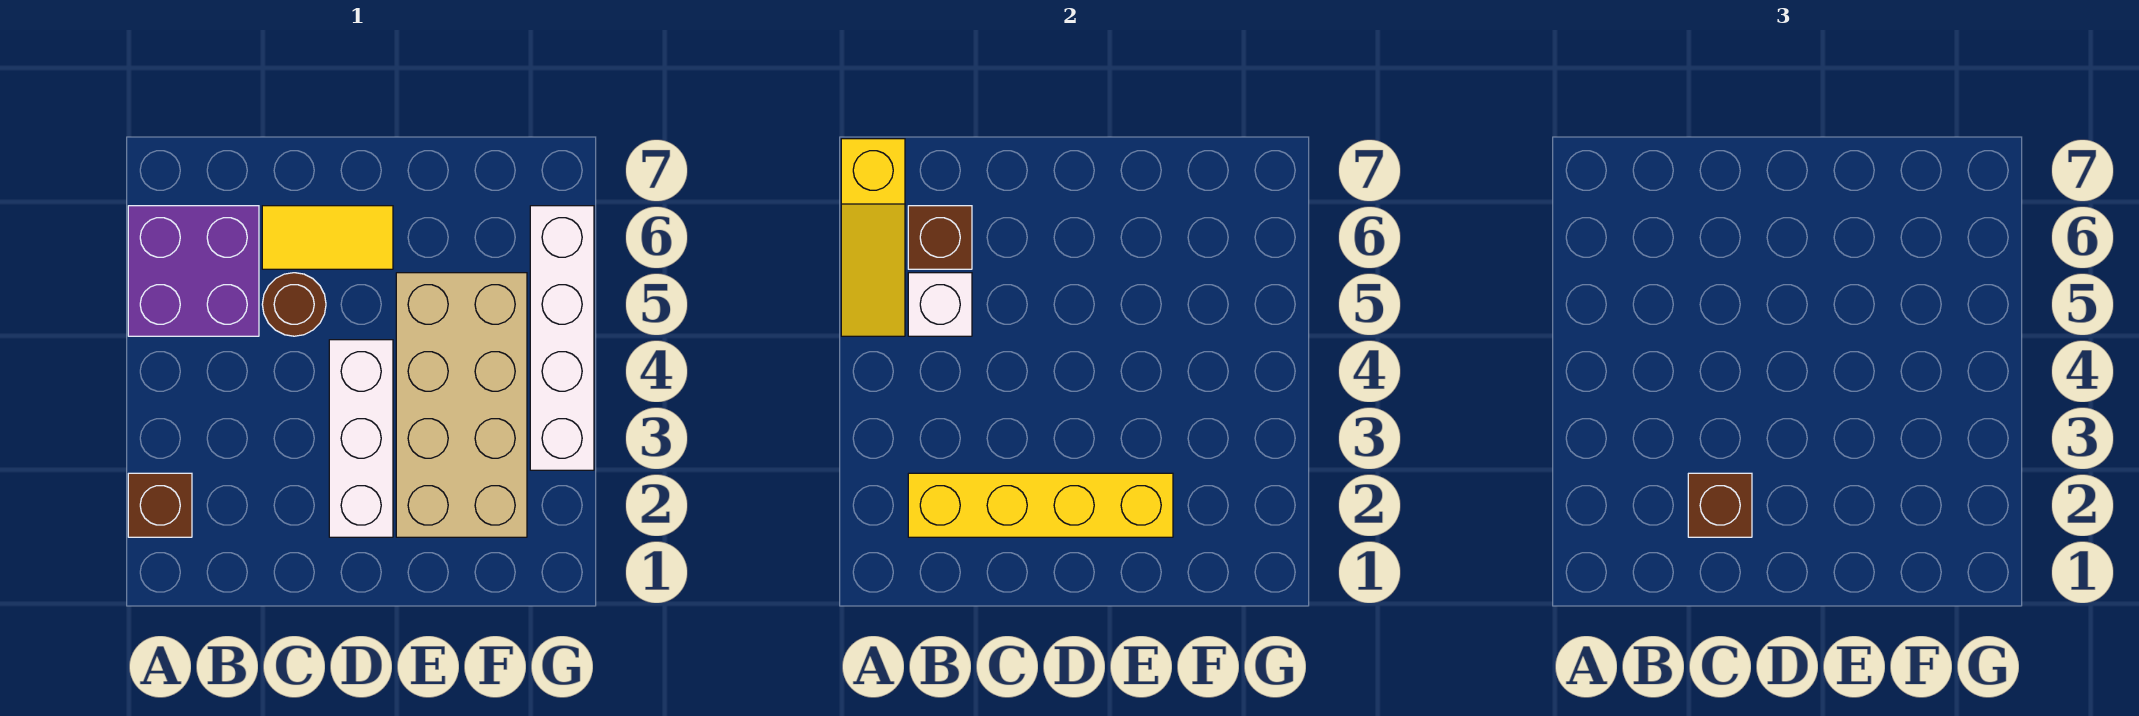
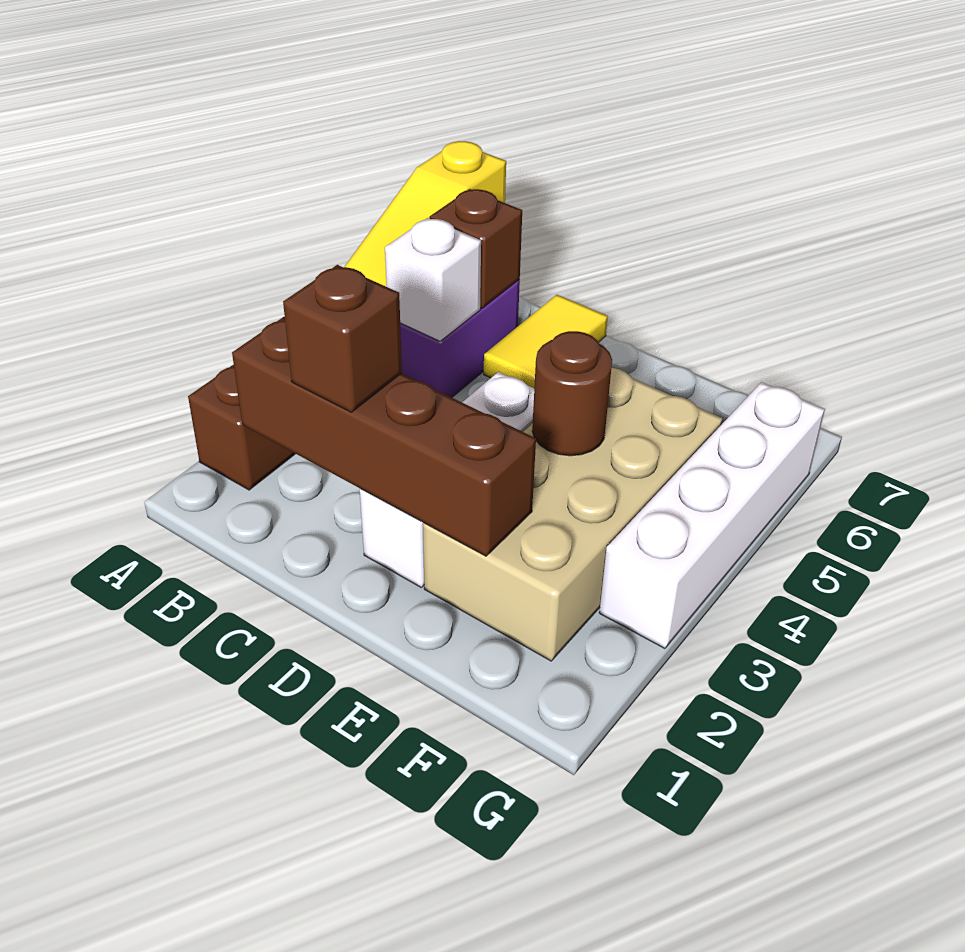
yellow 1x4 brick [908,473,1173,537] -> brown 1x4 brick [232,317,536,556]
brown 1x1 round brick [262,273,326,336] -> brown 1x1 round brick moved to [532,331,612,456]
yellow 1x2 tile [262,206,393,269] -> yellow 1x2 tile turned to [484,295,608,388]

